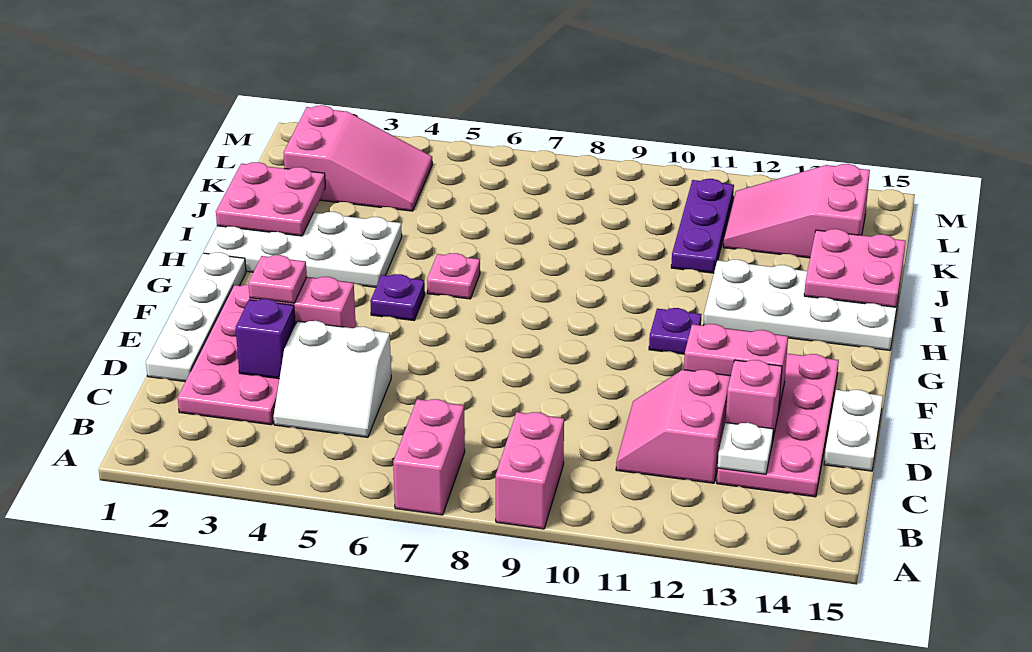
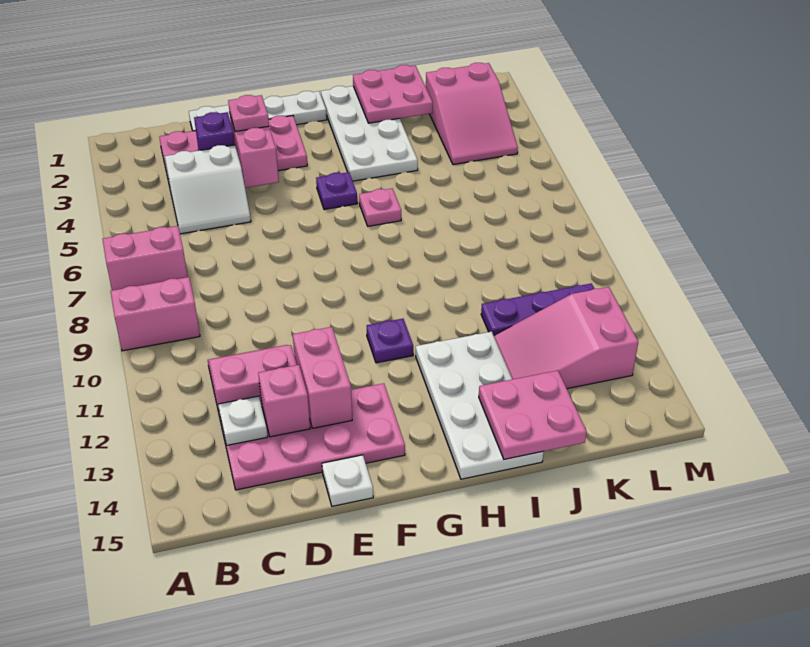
white 2x2 slope [274,321,391,437] -> white 2x2 slope turned to [165,145,251,234]
white 1x2 plate [824,390,883,471] -> white 1x1 plate [322,455,373,506]
pink 2x3 slope [723,164,870,258] -> pink 2x3 slope turned to [494,287,638,389]

